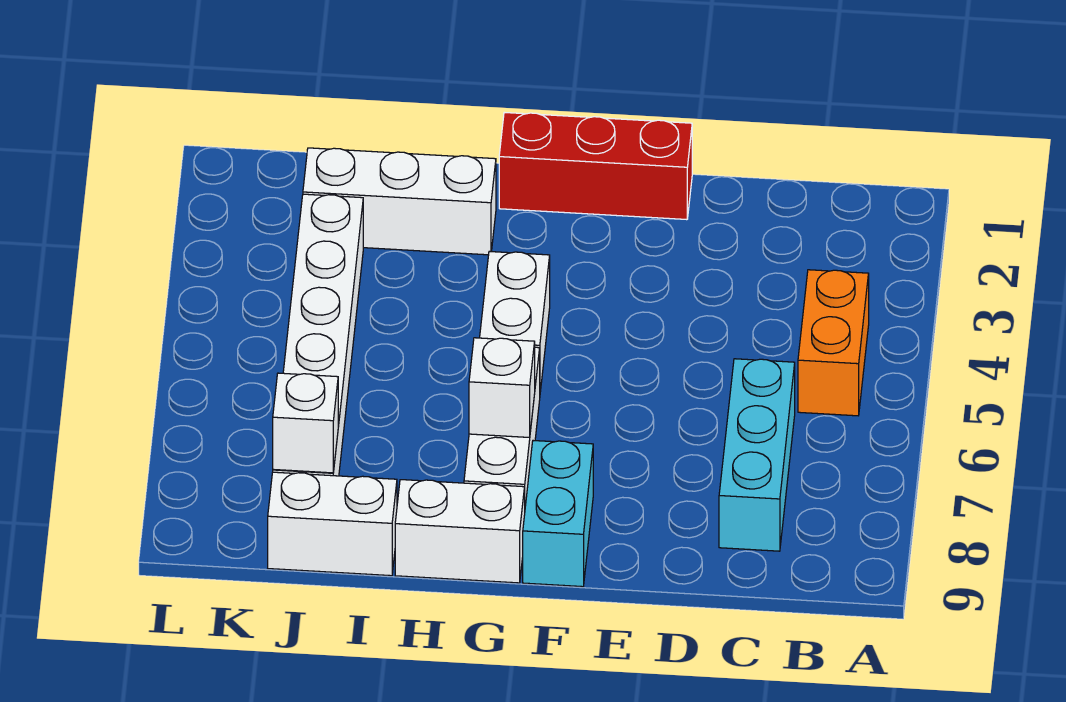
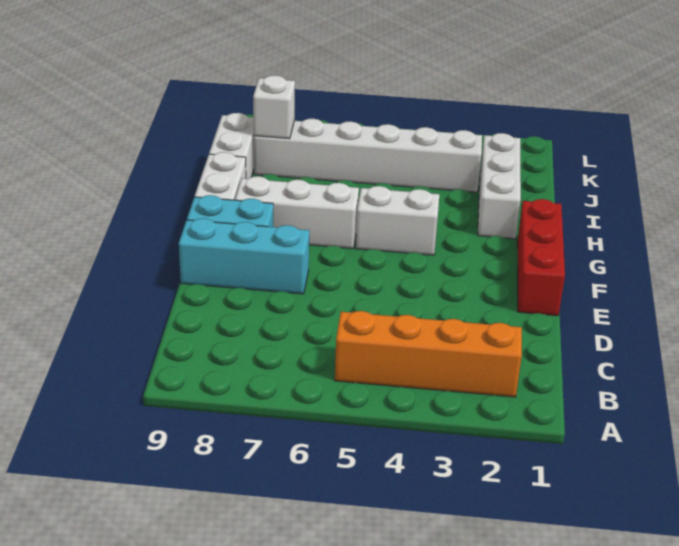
orange 1x2 brick [798,270,869,416] -> orange 1x4 brick [335,311,522,397]
cyan 1x3 brick [719,359,795,551] -> cyan 1x3 brick moved to [179,218,309,294]
white 1x1 brick [469,338,535,437] -> none

